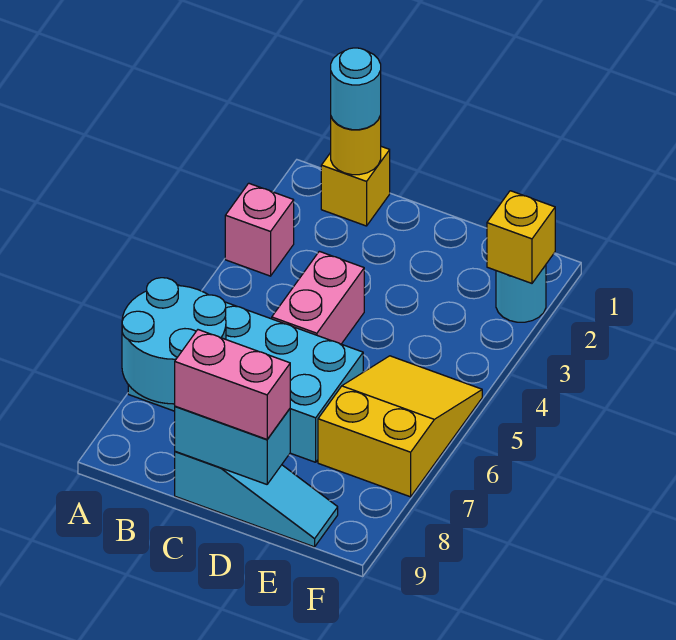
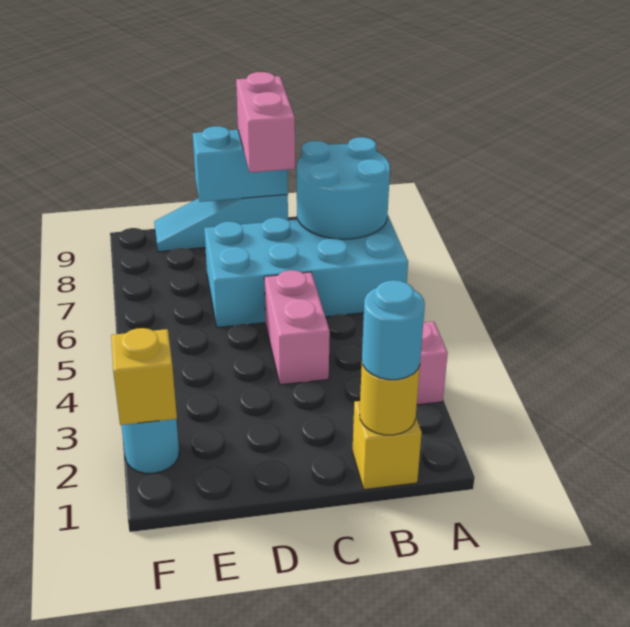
pink 1x2 brick [175,330,290,439] -> pink 1x2 brick turned to [236,72,295,172]
yellow 2x3 slope [318,356,482,497] -> none

